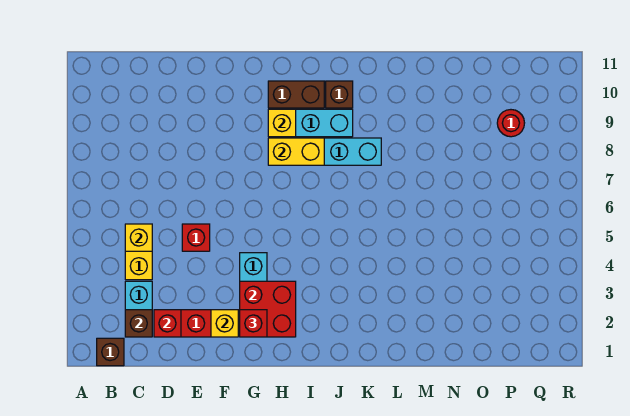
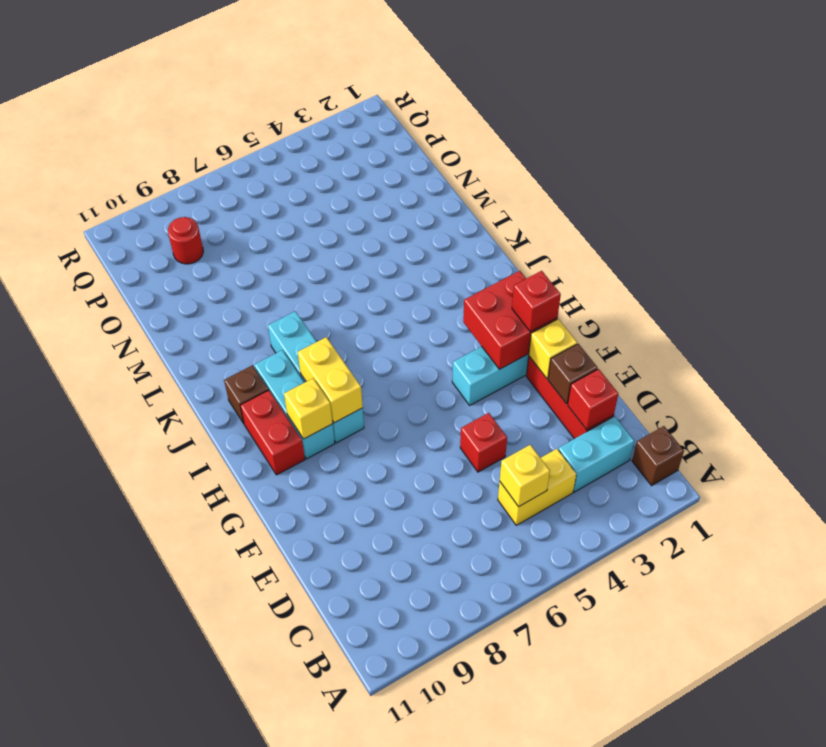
brown 1x1 brick [125,310,152,337] -> brown 1x1 brick moved to [548,344,598,404]
brown 1x2 brick [268,81,324,108] -> red 1x2 brick [240,390,305,475]

